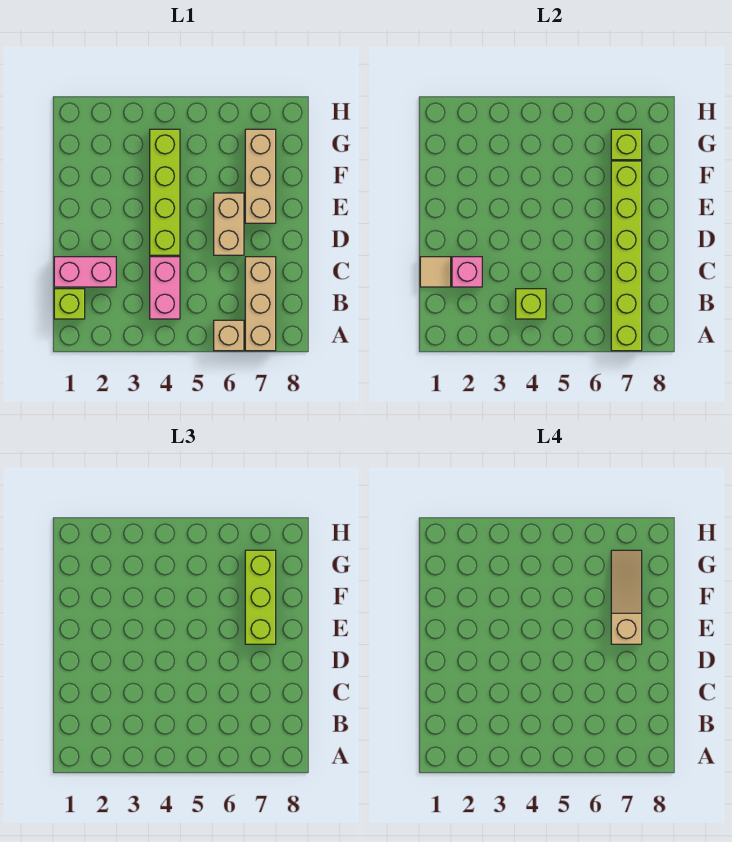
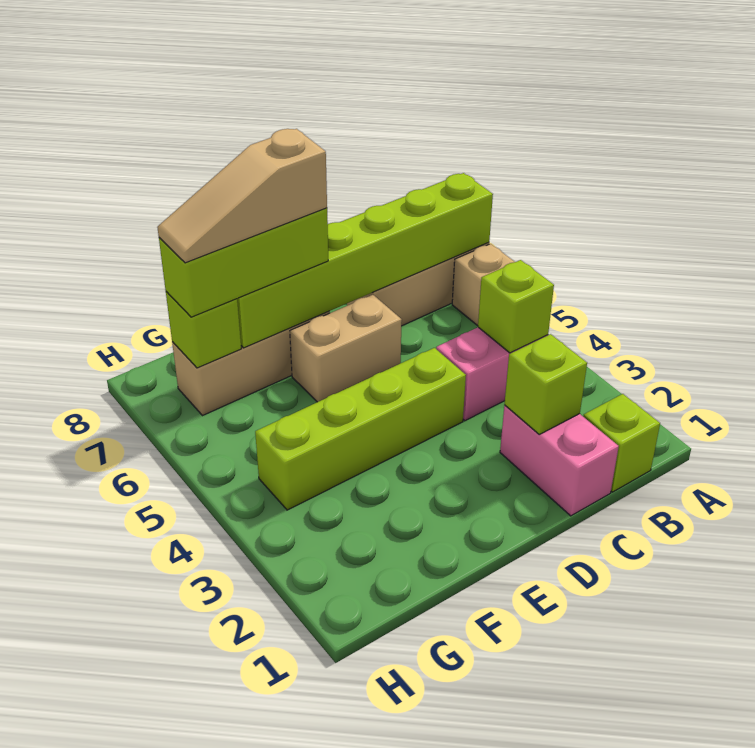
tan 1x1 tile [420,257,451,287] -> none
pink 1x1 brick [452,257,482,287] -> lime 1x1 brick [504,334,587,434]

